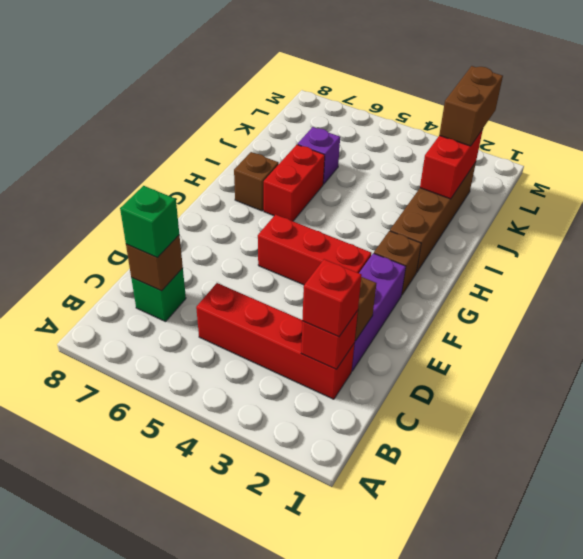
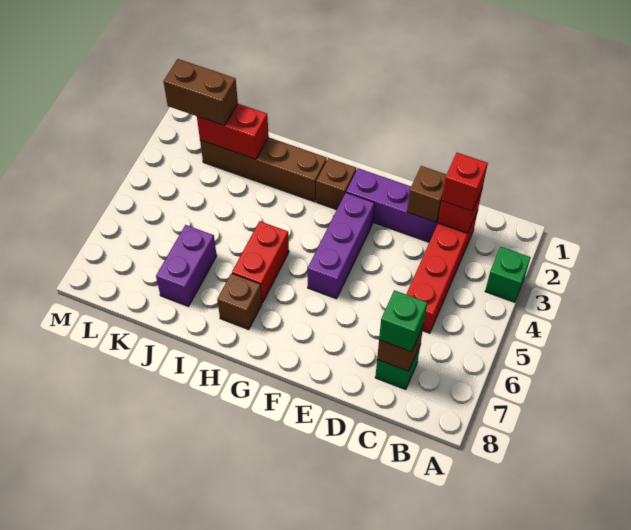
none -> green 1x1 brick [485,247,531,302]
red 1x3 brick [258,215,371,285] -> purple 1x3 brick [308,193,374,299]
red 1x2 brick [264,145,325,221] -> red 1x2 brick turned to [232,221,289,302]
purple 1x1 brick [298,127,340,184] -> purple 1x2 brick [156,225,217,306]

